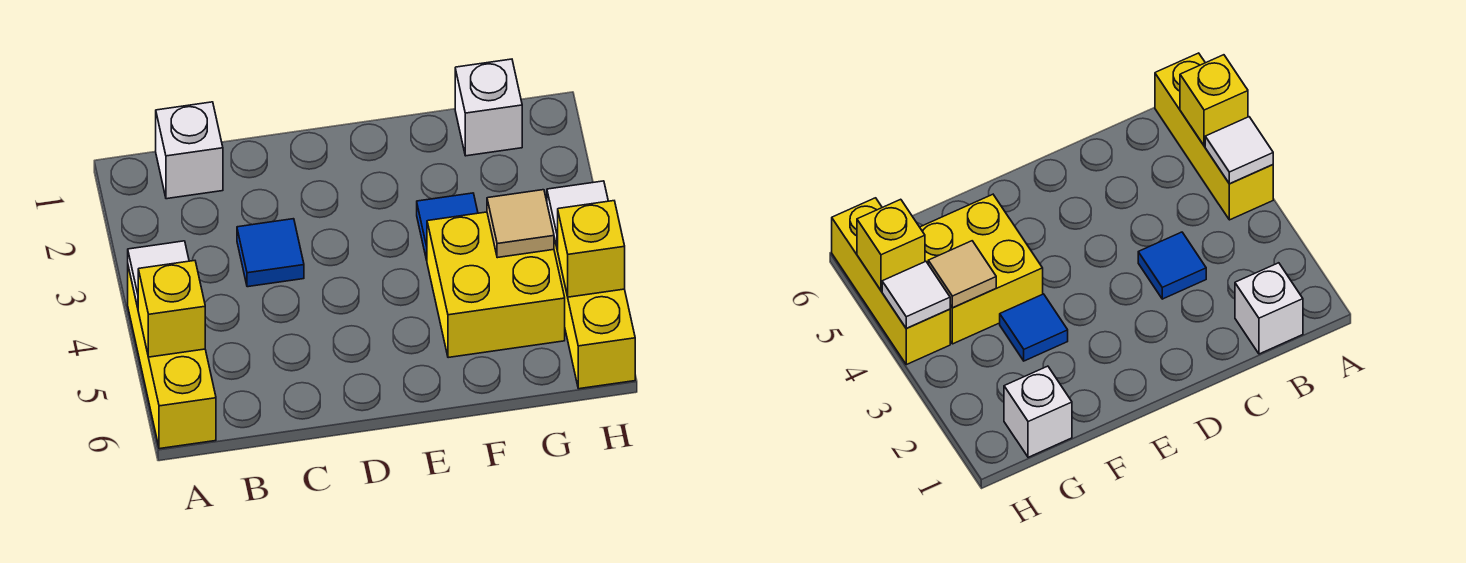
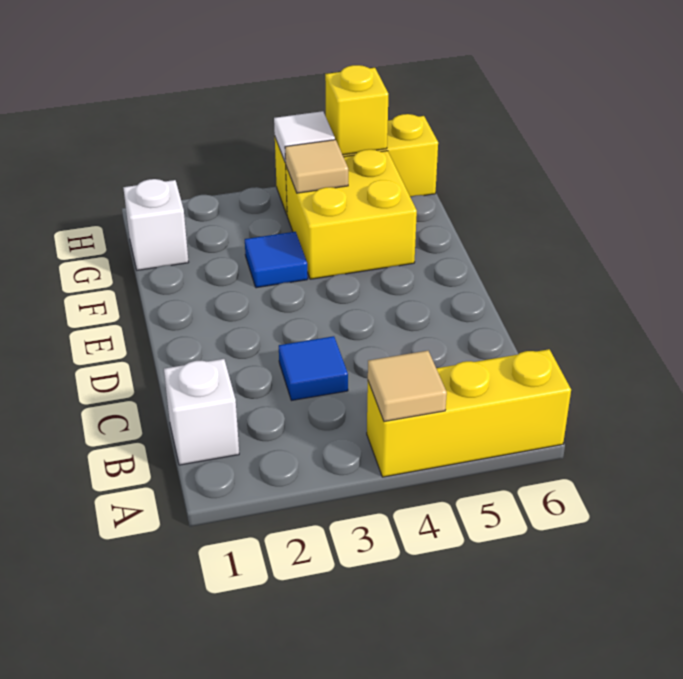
white 1x1 tile [128,241,189,308] -> tan 1x1 tile [368,351,447,422]
yellow 1x1 brick [138,261,205,357] -> none

